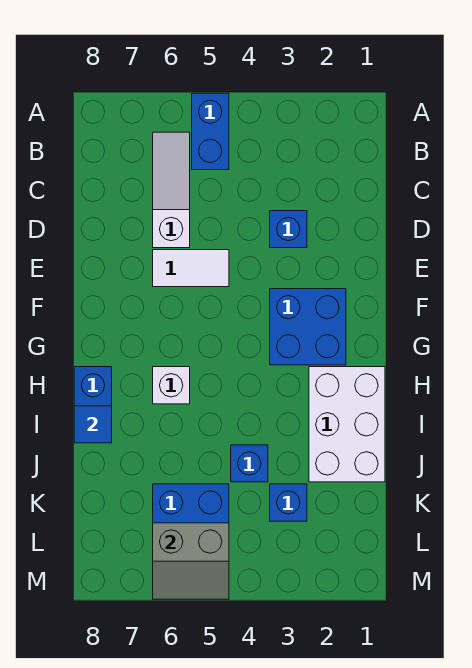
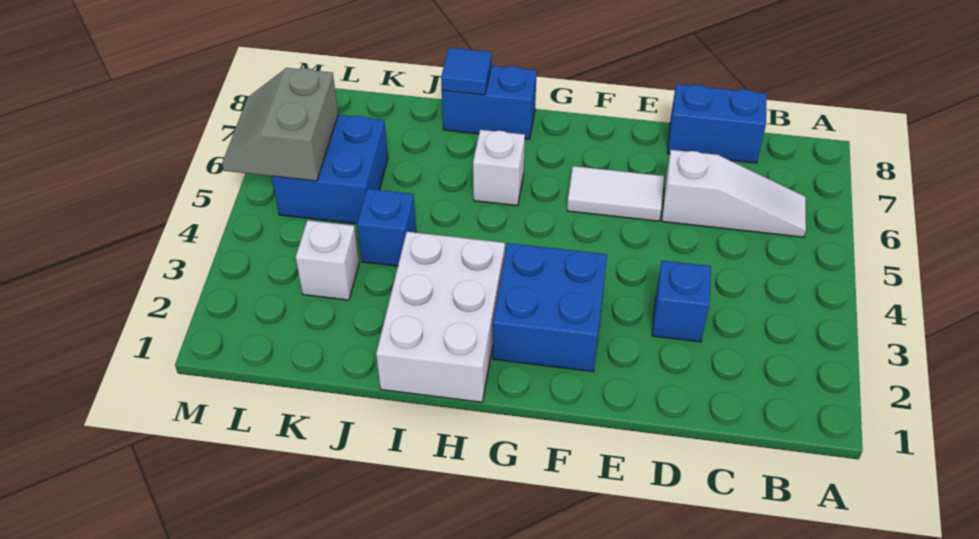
blue 1x2 brick [192,93,229,170] -> blue 1x2 brick moved to [667,84,767,163]
white 1x2 tile [153,250,229,287] -> white 1x2 tile turned to [567,166,664,221]
white 2x3 brick [309,367,385,482] -> white 2x3 brick turned to [376,232,505,402]
blue 1x1 brick [270,484,307,521] -> white 1x1 brick [296,220,359,300]

